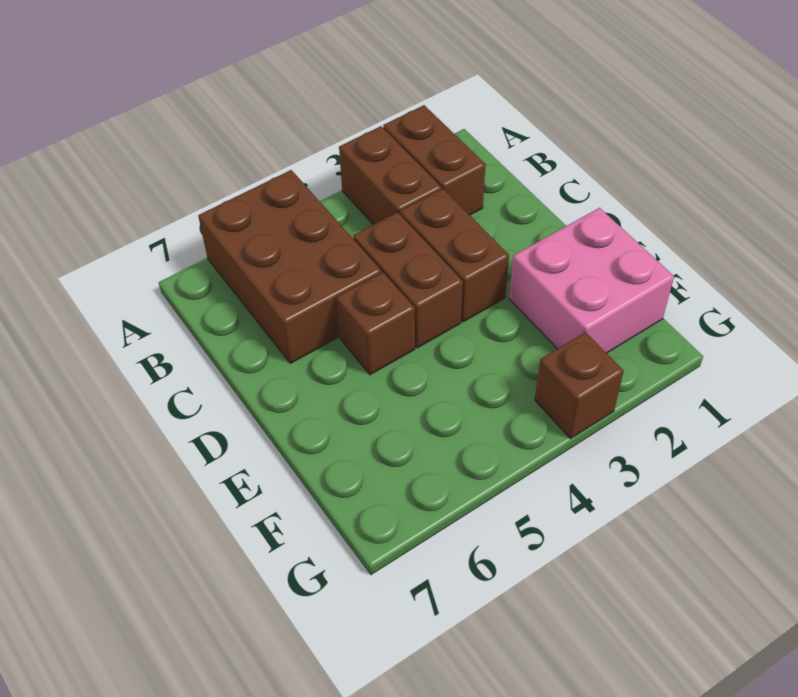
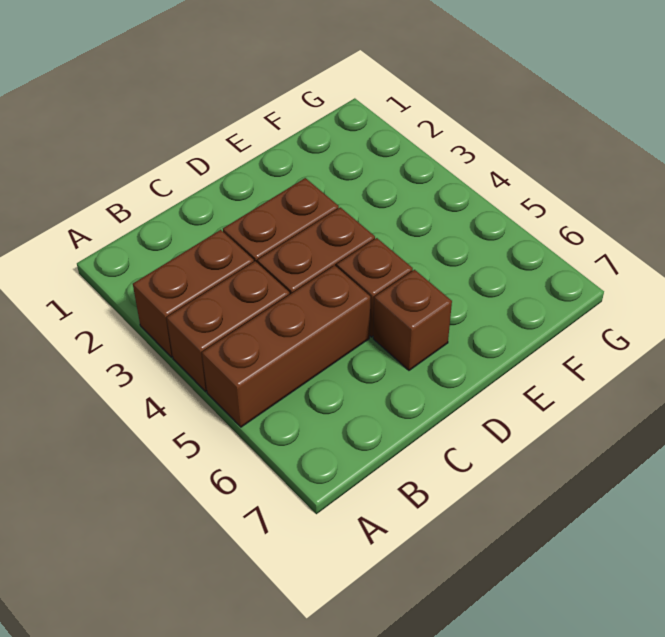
brown 1x2 brick [383,105,485,215] -> brown 1x2 brick moved to [167,261,290,391]
brown 2x3 brick [198,170,381,363] -> brown 1x3 brick [202,265,370,427]
pink 2x2 brick [509,208,674,353] -> none
brown 1x1 brick [535,332,624,439] -> brown 1x1 brick moved to [373,270,452,370]

